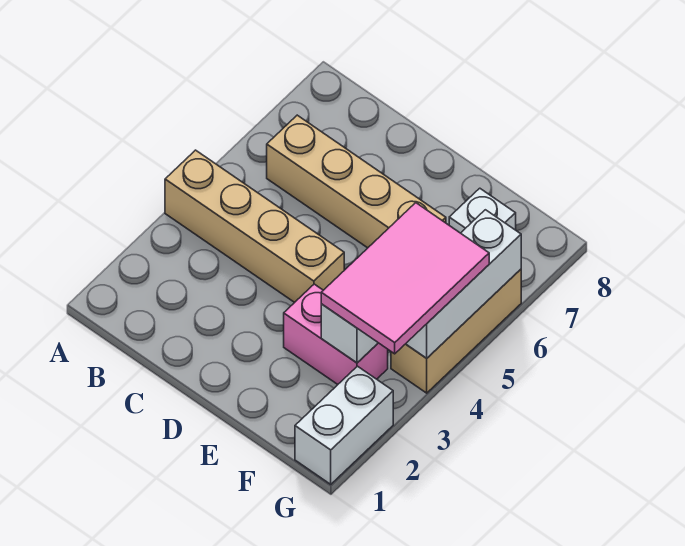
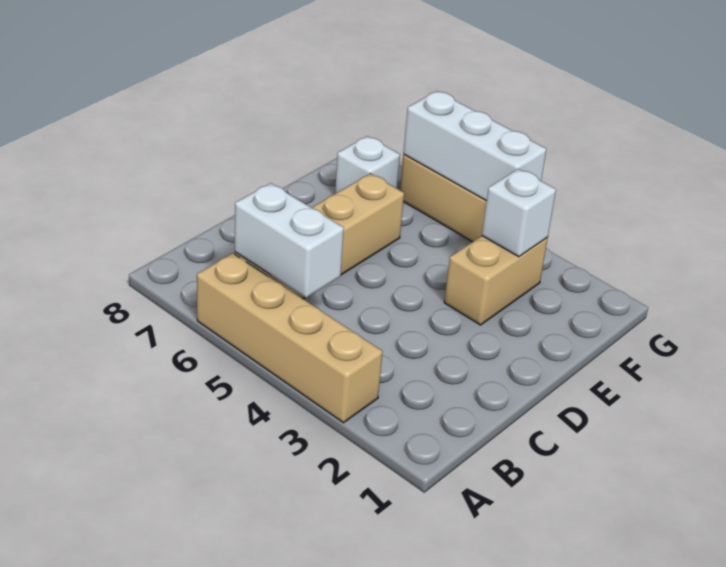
tan 1x4 brick [165,150,344,302] -> tan 1x4 brick turned to [197,253,383,423]
pink 1x2 brick [284,284,388,384] -> tan 1x2 brick [444,236,548,325]
pink 2x3 tile [321,203,489,354] -> none
white 1x2 brick [295,366,393,484] -> white 1x2 brick moved to [235,183,344,298]

